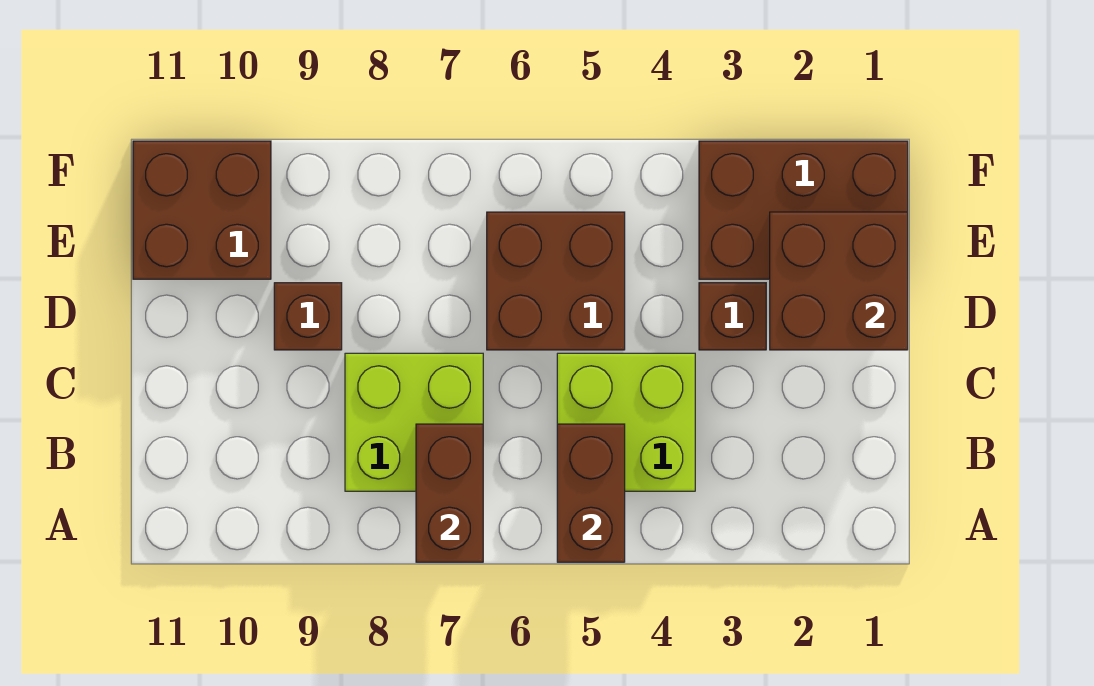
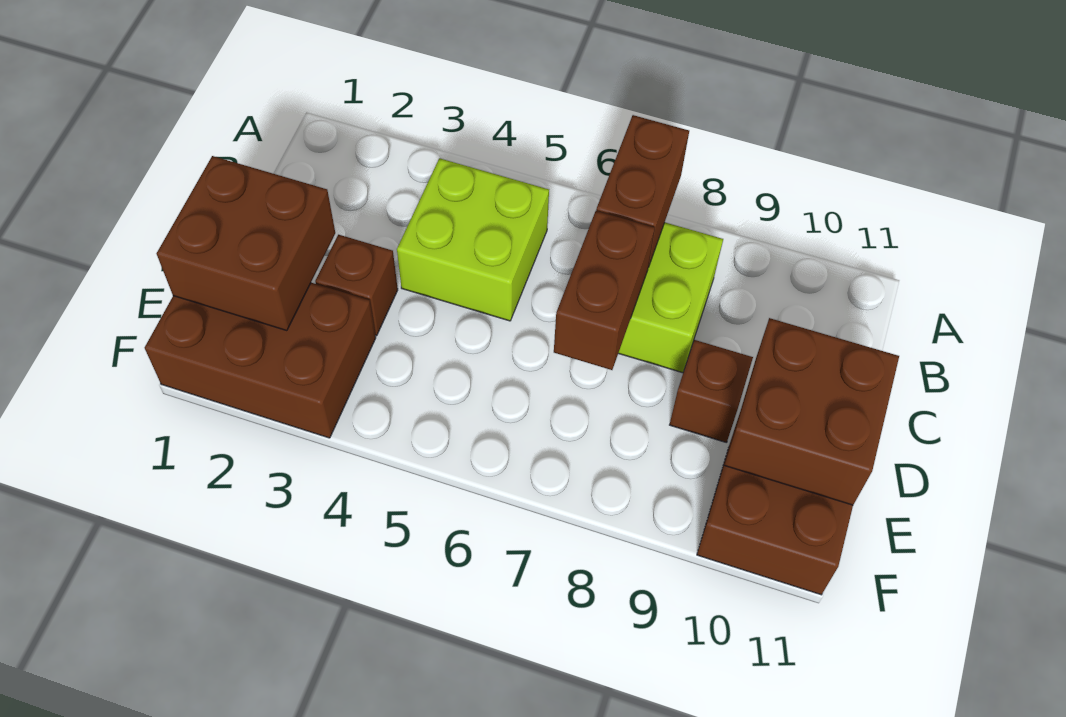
brown 1x2 brick [557,424,625,562] -> brown 1x2 brick moved to [554,211,655,370]
brown 2x2 brick [487,212,625,350] -> brown 2x2 brick moved to [724,318,899,505]

